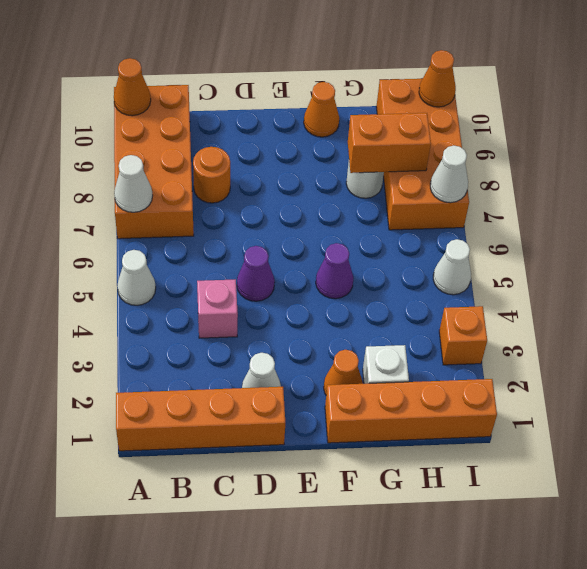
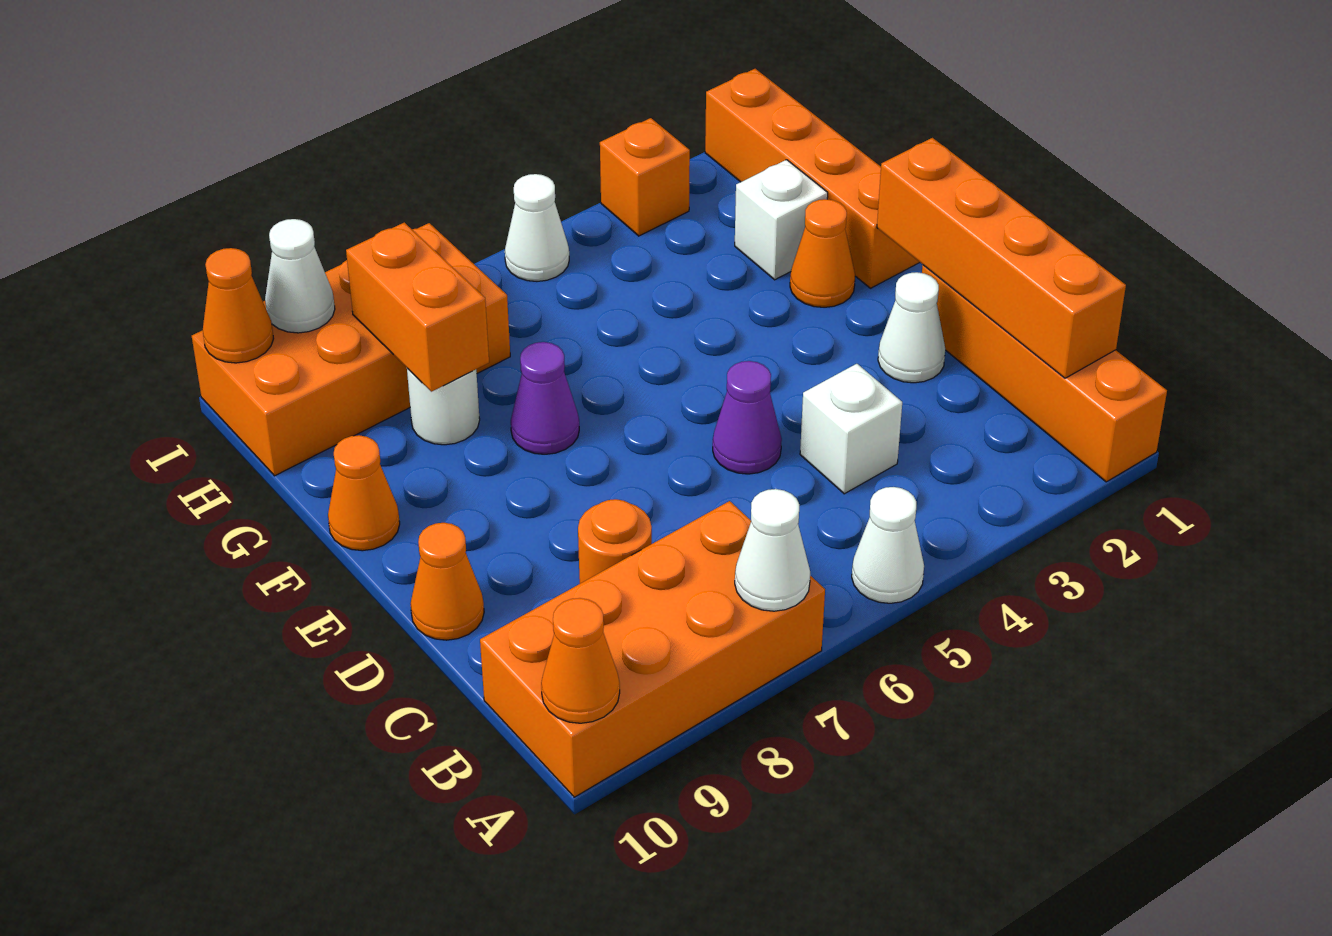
none -> orange 1x4 brick [877,138,1126,378]
pink 1x1 brick [197,279,238,338] -> white 1x1 brick [800,364,902,494]
none -> orange 1x1 cone [410,523,484,640]
purple 1x1 cone [316,243,353,299] -> purple 1x1 cone moved to [511,342,579,454]
white 1x1 cone [430,146,468,203] -> white 1x1 cone moved to [265,219,335,333]

